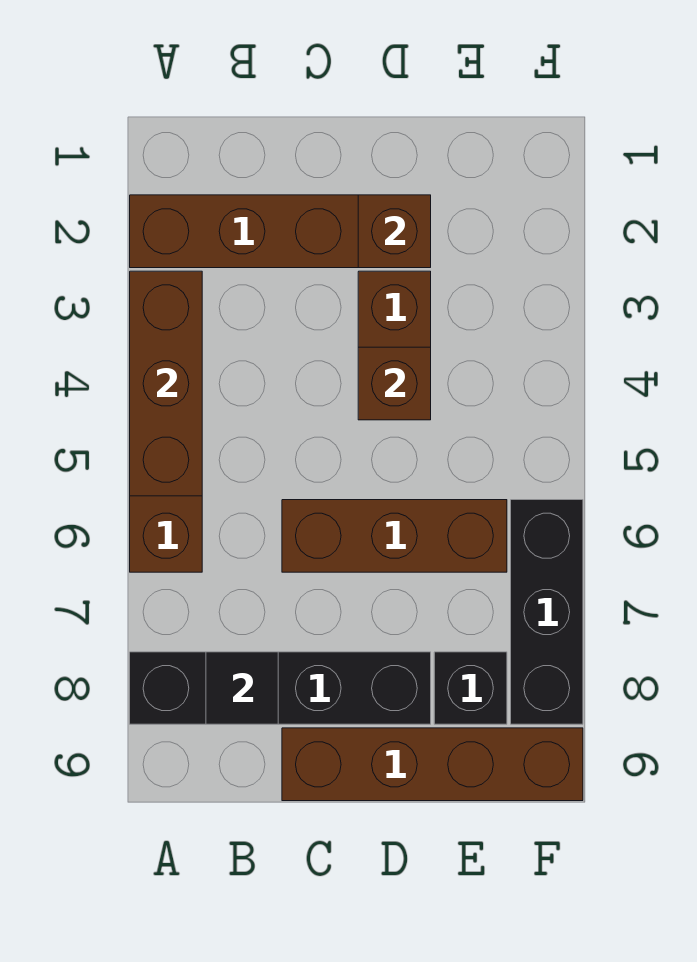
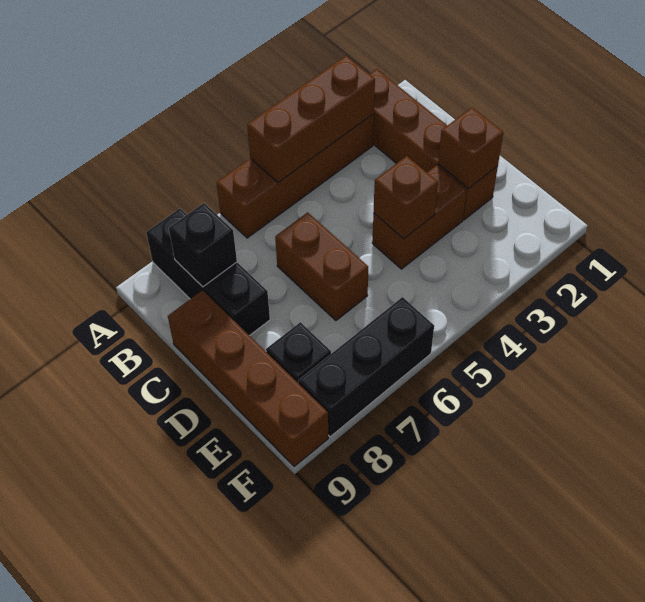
black 1x4 brick [130,652,431,724] -> black 1x3 brick [146,208,270,336]
black 1x1 tile [206,652,278,724] -> black 1x1 brick [169,203,237,287]
brown 1x3 brick [282,500,507,572] -> brown 1x2 brick [275,212,368,321]

